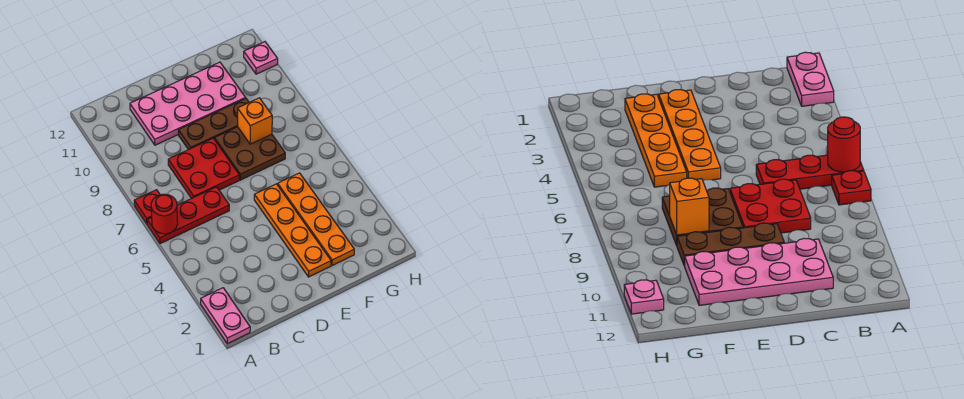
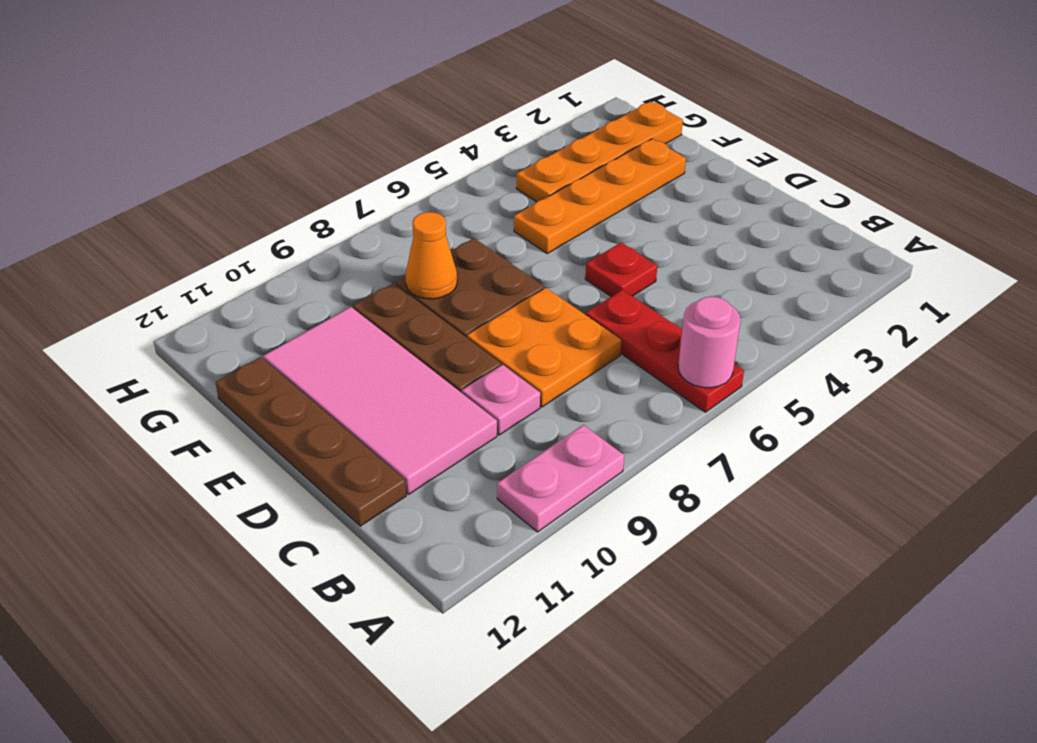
pink 1x2 plate [201,288,250,344] -> pink 1x2 plate moved to [497,425,624,532]
red 1x1 round brick [151,194,178,234] -> pink 1x1 round brick [678,297,740,388]
red 1x1 plate [134,190,160,224] -> red 1x1 plate moved to [585,243,657,297]
red 2x2 plate [168,138,239,199] -> orange 2x2 plate [467,288,622,407]
pink 2x4 plate [130,62,246,145] -> pink 2x4 tile [263,307,497,494]
none -> brown 1x4 plate [216,357,406,526]
orange 1x4 plate [254,184,331,277] -> orange 1x4 plate moved to [516,101,683,202]
orange 1x1 brick [238,98,272,144] -> orange 1x1 cone [406,212,457,299]
pink 1x1 plate [244,42,278,74] -> pink 1x1 plate moved to [462,365,540,435]

